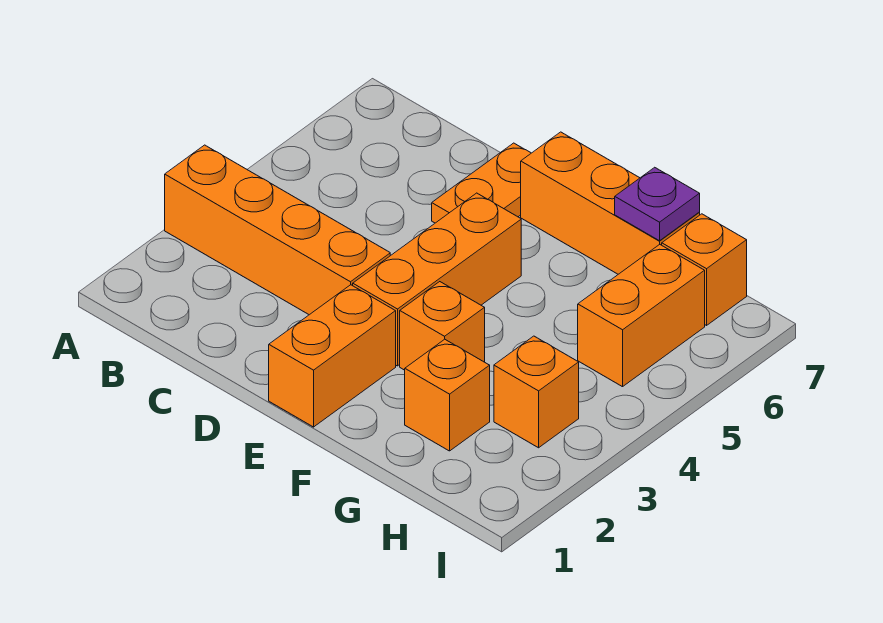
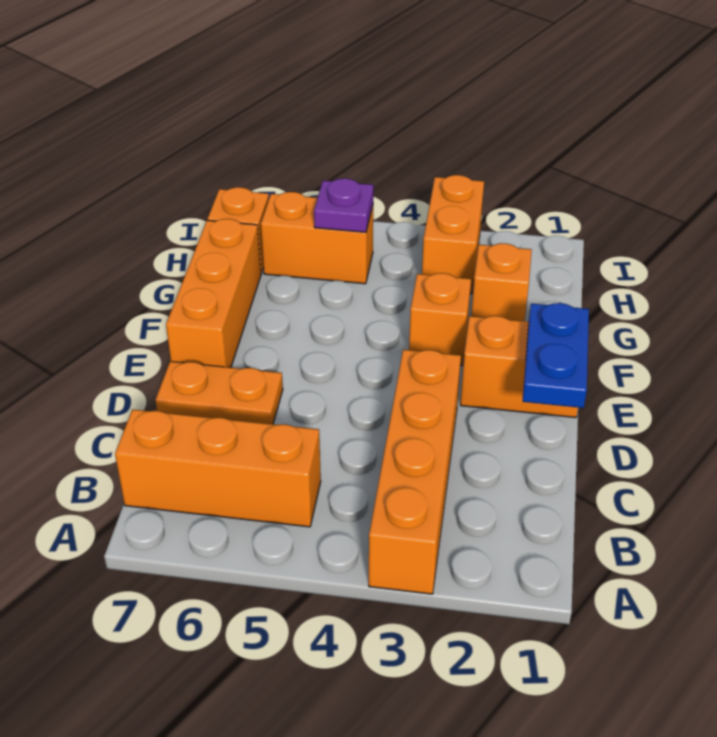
none -> blue 1x2 plate [523,303,589,408]
orange 1x3 brick [353,193,521,366] -> orange 1x3 brick moved to [115,409,321,527]
purple 1x1 plate [615,167,700,241] -> purple 1x1 plate moved to [314,178,374,232]
orange 1x1 brick [494,336,579,448] -> orange 1x2 brick [422,175,484,294]

